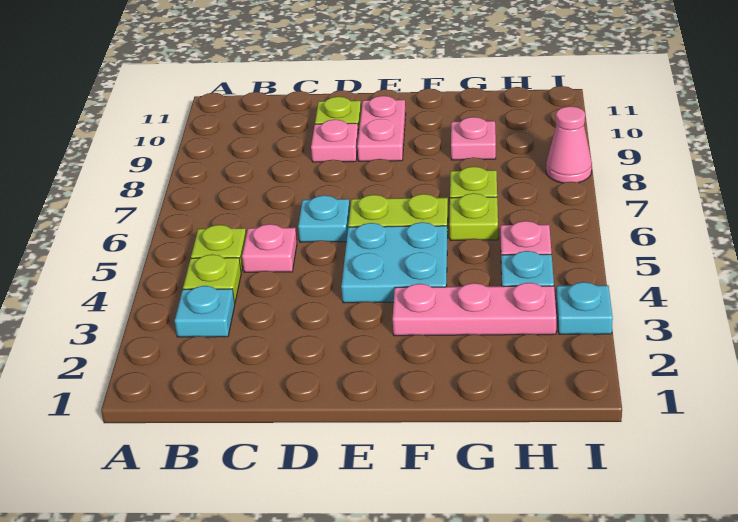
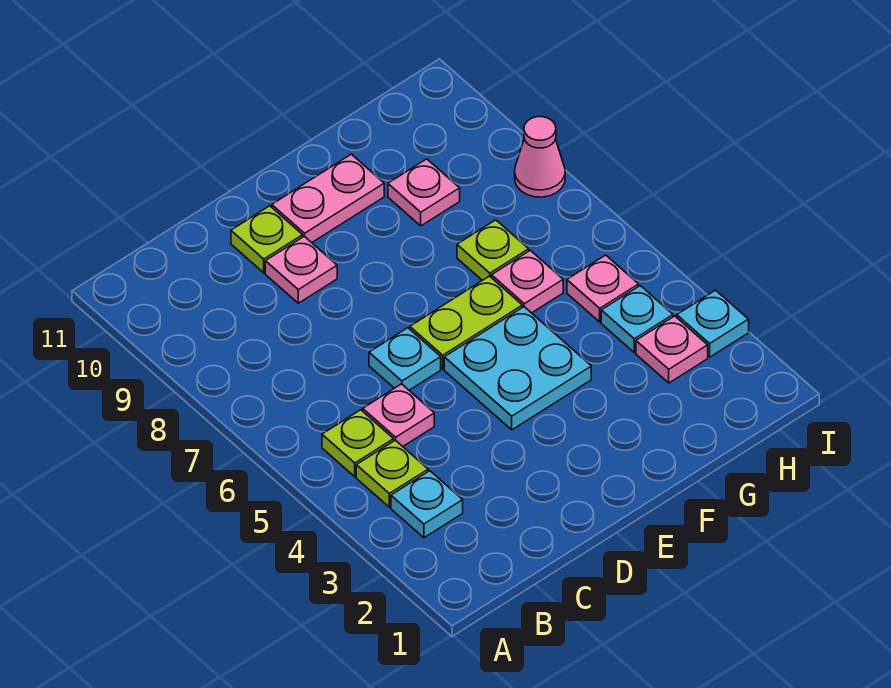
pink 1x2 plate [357,96,406,161] -> pink 1x2 plate turned to [272,154,384,243]
pink 1x3 plate [393,283,556,336] -> pink 1x1 plate [636,316,708,383]
lime 1x1 plate [449,193,498,240] -> pink 1x1 plate [492,250,563,313]

